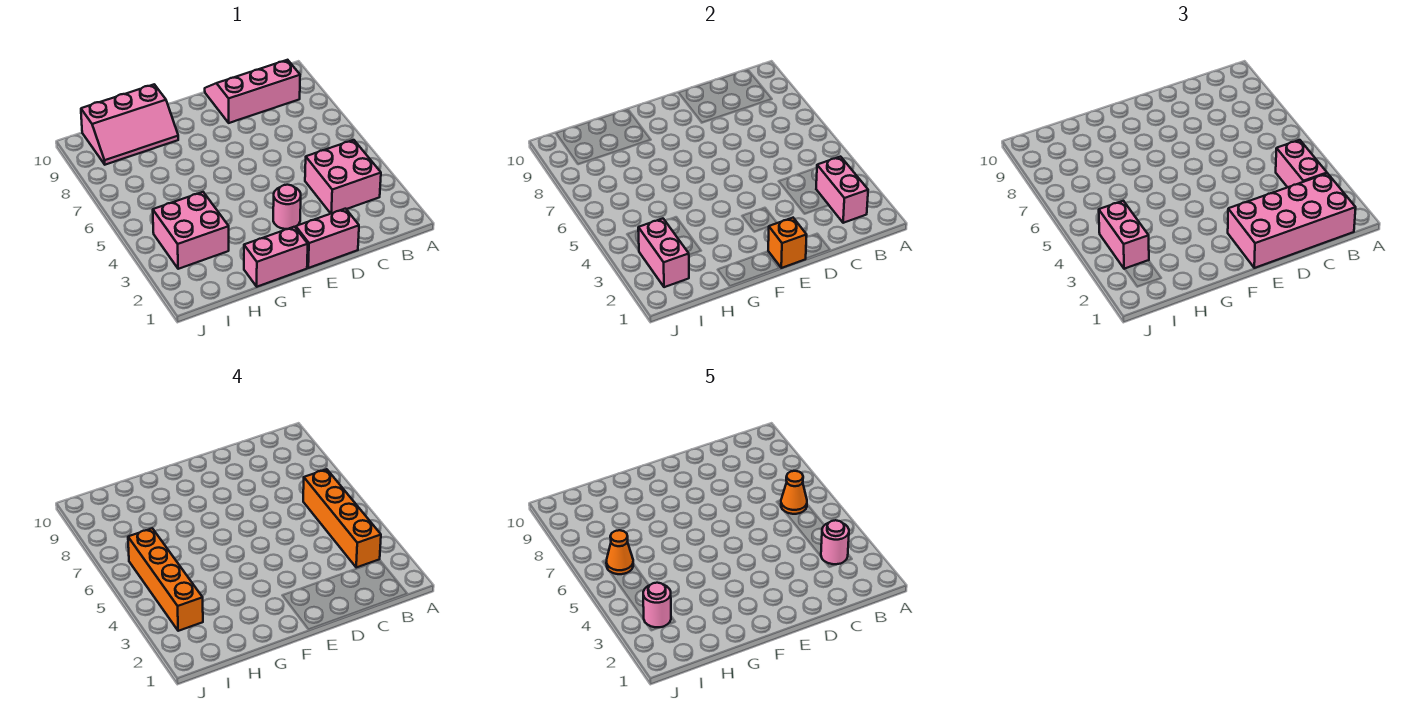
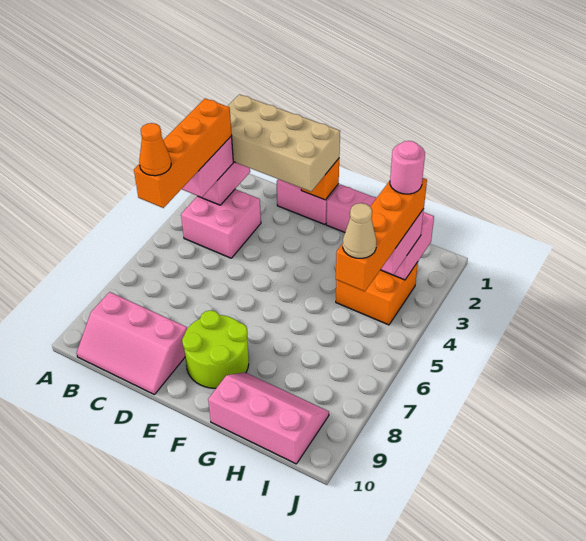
pink 2x4 brick [1228,173,1356,268] -> tan 2x4 brick [228,94,340,191]
pink 1x1 round brick [821,520,849,565] -> none
pink 1x1 round brick [273,185,301,229] -> none
none -> lime 2x2 round brick [182,310,249,388]
pink 2x2 brick [153,192,229,269] -> orange 2x2 brick [336,262,418,325]
orange 1x1 cone [606,530,633,574] -> tan 1x1 cone [343,203,376,258]

